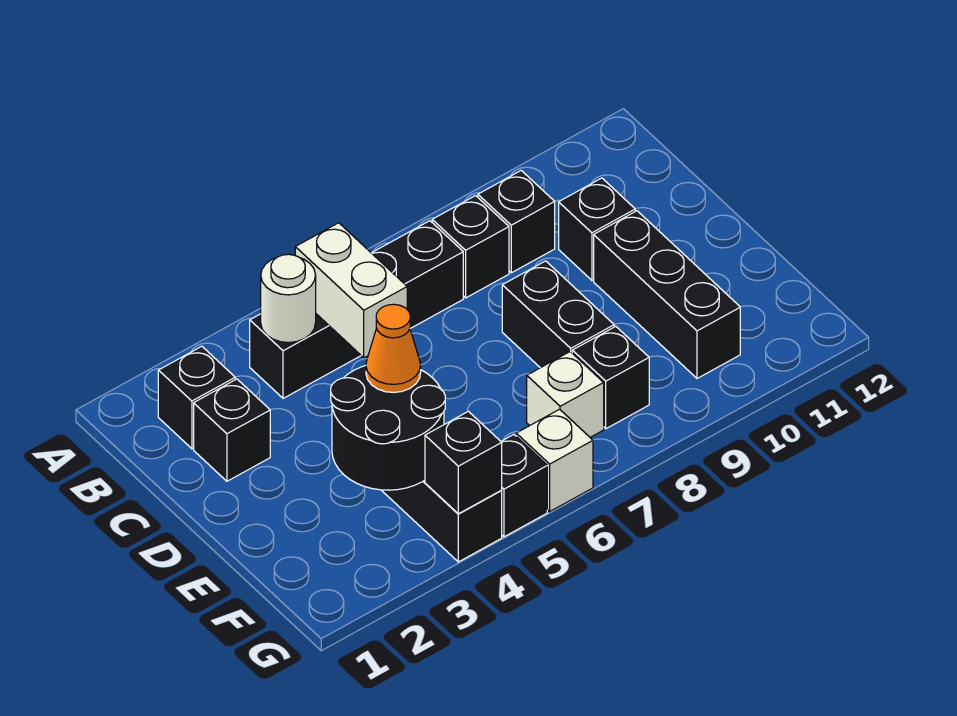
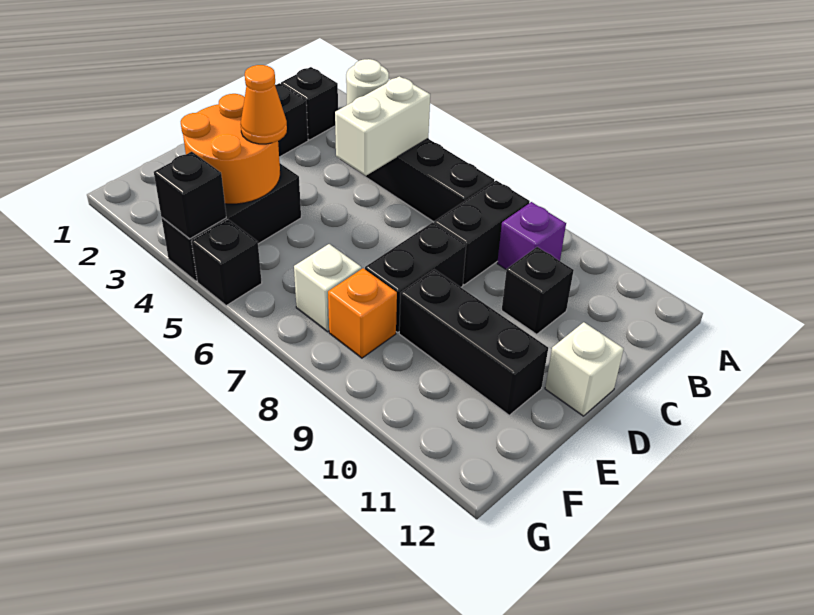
black 1x1 brick [432,196,509,298] -> black 1x2 brick [434,181,530,285]
black 1x1 brick [478,171,555,273] -> purple 1x1 brick [497,202,566,269]
black 1x3 brick [594,211,740,378] -> black 1x3 brick turned to [399,269,548,415]
black 2x2 round brick [331,366,445,490] -> orange 2x2 round brick [181,94,280,204]
black 1x1 brick [572,326,649,429] -> orange 1x1 brick [328,268,397,358]
white 1x1 brick [516,409,593,511] -> white 1x1 brick moved to [545,322,624,416]

